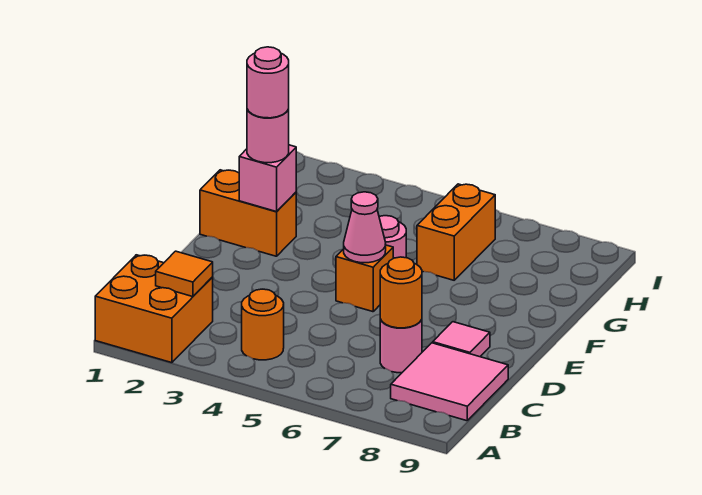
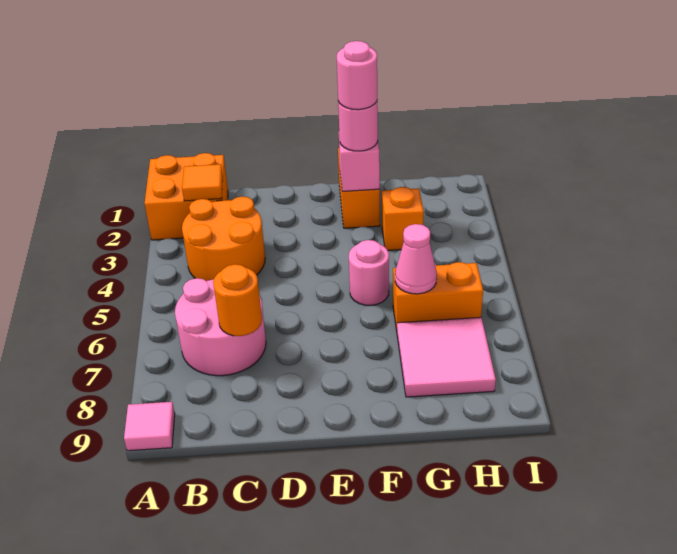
orange 1x1 round brick [242,289,284,360] -> orange 2x2 round brick [182,197,265,281]
pink 2x2 tile [391,343,508,421] -> pink 2x2 tile moved to [397,317,496,397]
pink 1x1 round brick [380,319,422,373] -> pink 2x2 round brick [175,278,266,376]
pink 1x1 tile [433,322,490,357] -> pink 1x1 tile moved to [124,402,175,451]
orange 1x1 brick [336,245,393,312] -> orange 1x1 brick moved to [382,187,424,250]
pink 1x1 cone [344,192,386,263] -> pink 1x1 cone moved to [395,224,437,294]

